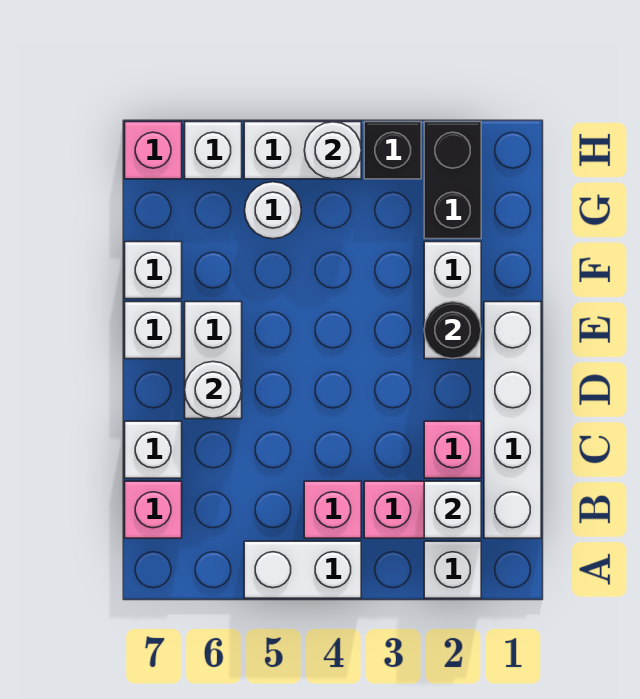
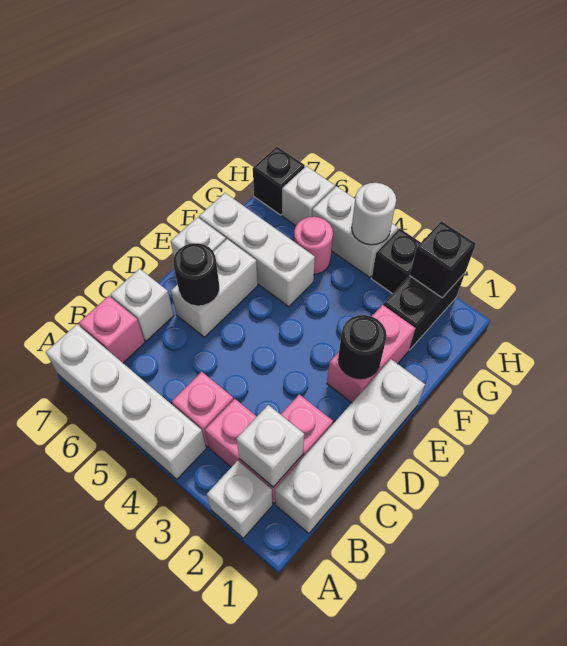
white 1x2 brick [244,541,361,598] -> white 1x4 brick [46,324,206,479]
white 1x1 round brick [185,362,242,419] -> black 1x1 round brick [173,243,219,306]
white 1x2 brick [424,242,481,359] -> pink 1x2 brick [327,305,415,403]
white 1x1 brick [125,242,182,299] -> white 1x3 brick [199,193,315,307]
white 1x1 round brick [245,182,301,239] -> pink 1x1 round brick [294,217,333,275]
none -> black 1x1 brick [410,221,476,298]
pink 1x1 brick [125,122,182,179] -> black 1x1 brick [253,147,305,215]

